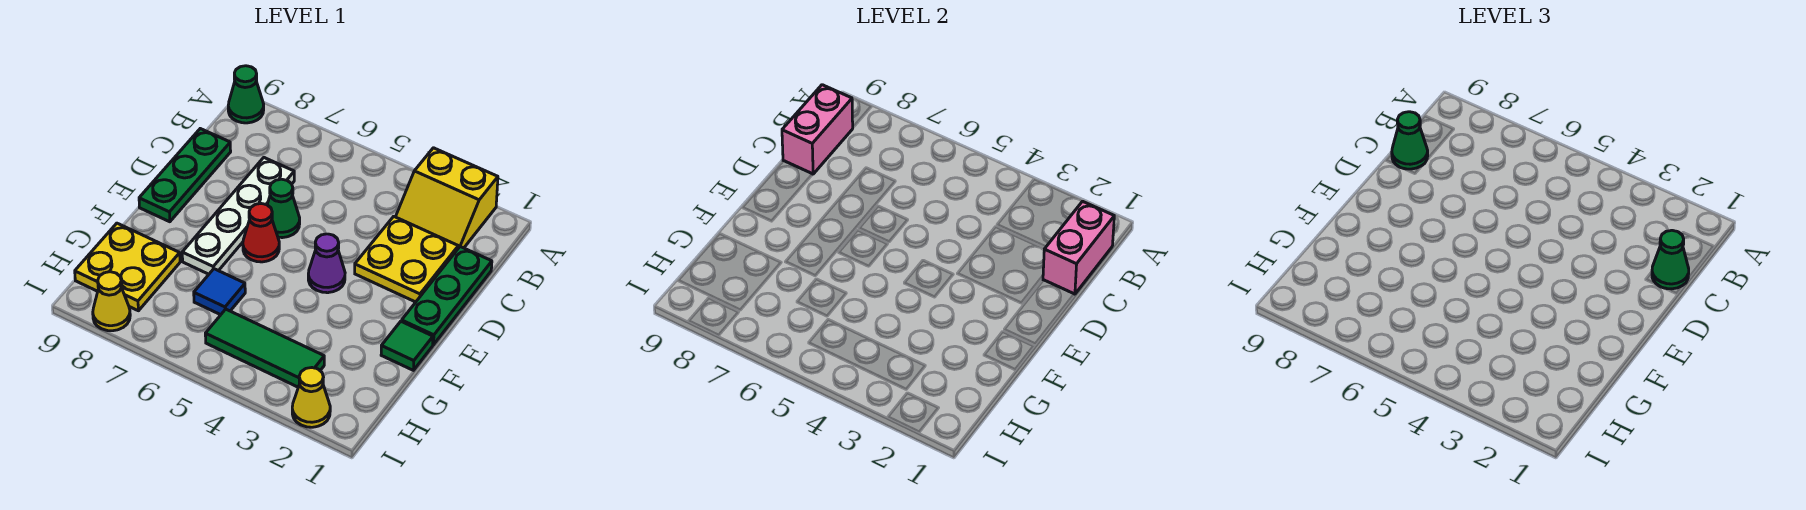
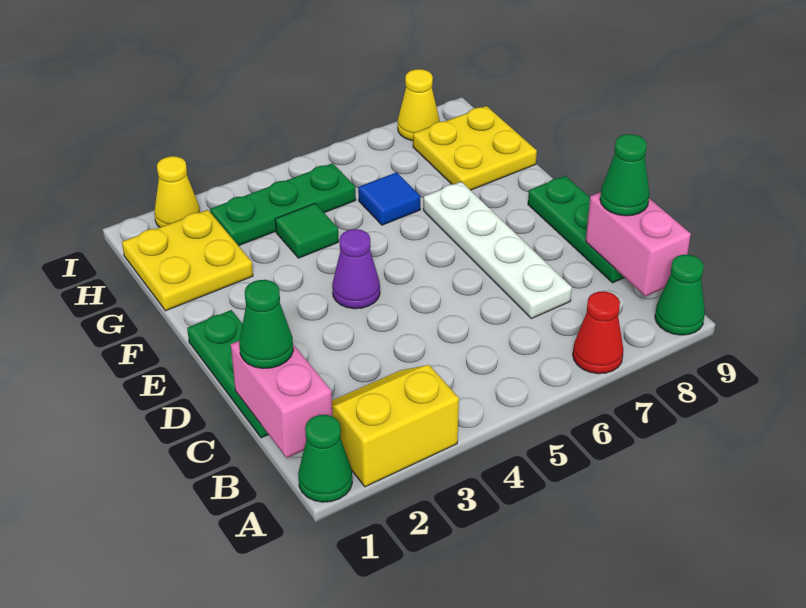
yellow 2x2 plate [355,216,458,302] -> yellow 2x2 plate moved to [122,210,253,311]
green 1x1 cone [267,179,300,238] -> green 1x1 cone moved to [298,415,352,502]
red 1x1 cone [243,204,279,262] -> red 1x1 cone moved to [573,291,623,374]
green 1x1 tile [381,321,433,370] -> green 1x1 tile moved to [275,204,339,258]
green 1x3 tile [205,309,324,387] -> green 1x3 plate [210,163,356,246]

